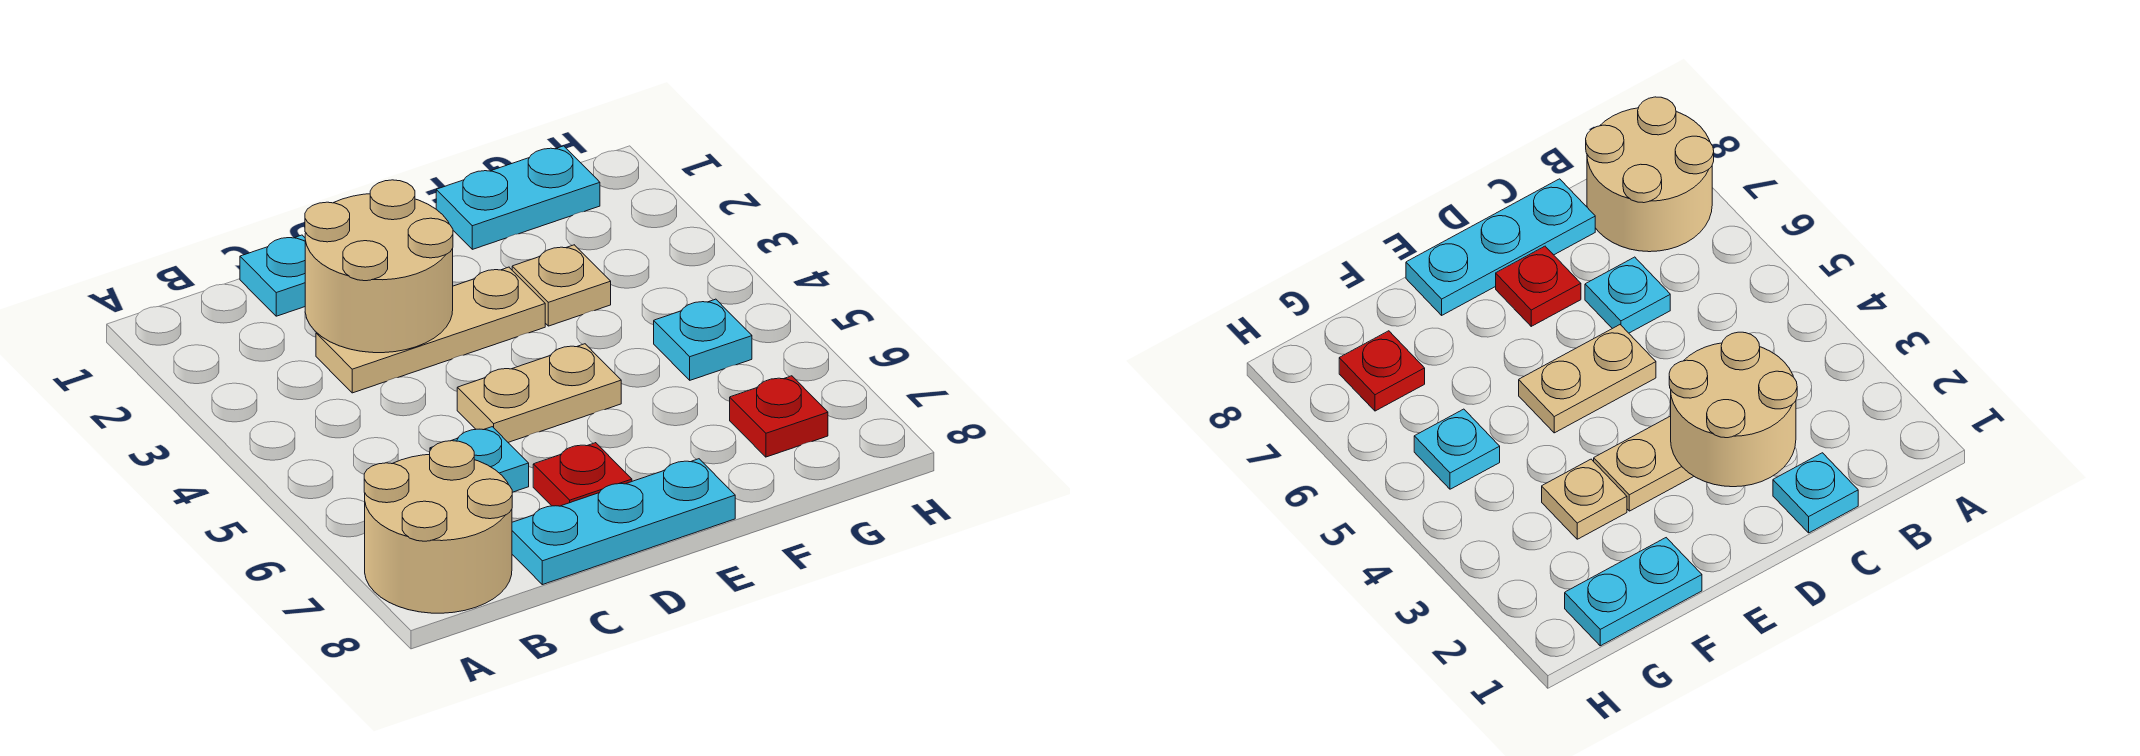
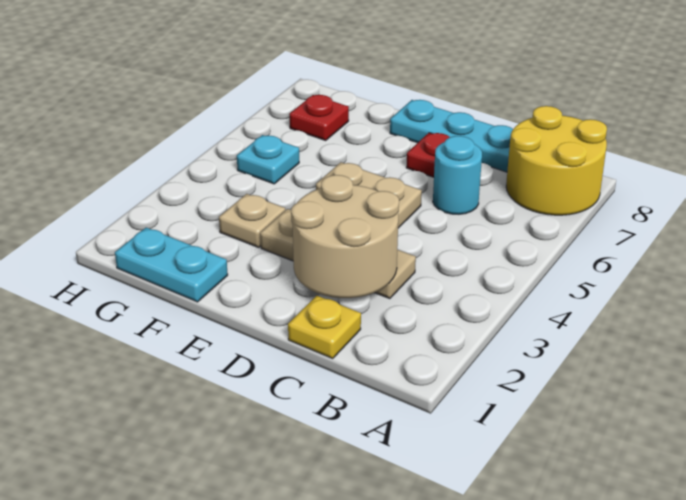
tan 2x2 round brick [364,440,512,613] -> yellow 2x2 round brick [506,106,607,215]
cyan 1x1 plate [240,235,305,316] -> yellow 1x1 plate [288,296,361,358]
cyan 1x1 plate [430,427,529,492] -> cyan 1x1 round brick [433,136,482,214]

